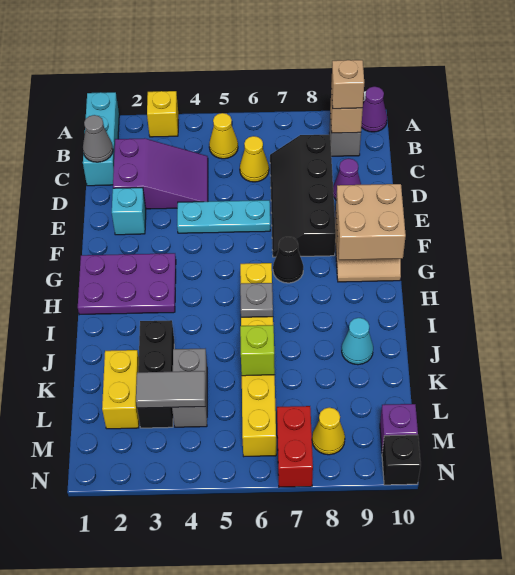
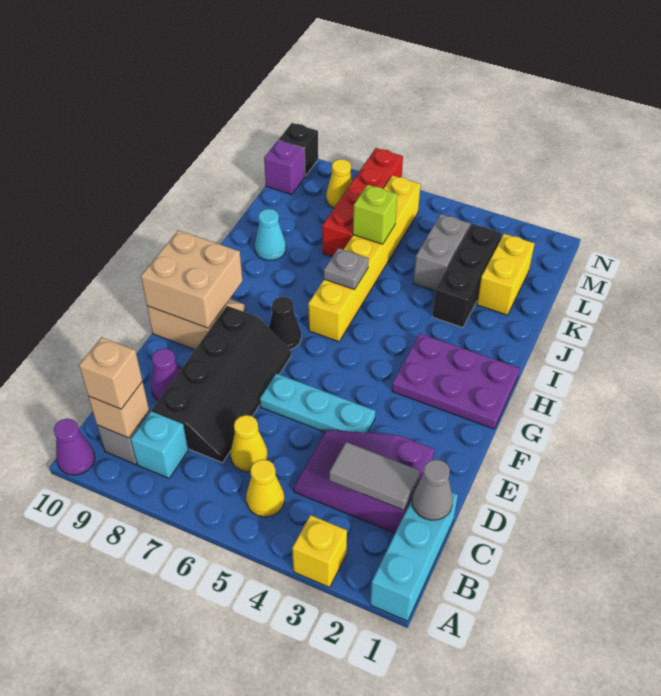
cyan 1x1 brick [112,188,146,235] -> cyan 1x1 brick moved to [131,411,188,478]
grey 1x2 tile [136,371,205,408] -> grey 1x2 tile moved to [329,442,420,510]
red 1x2 brick [277,406,313,487] -> red 1x4 brick [322,148,403,256]

